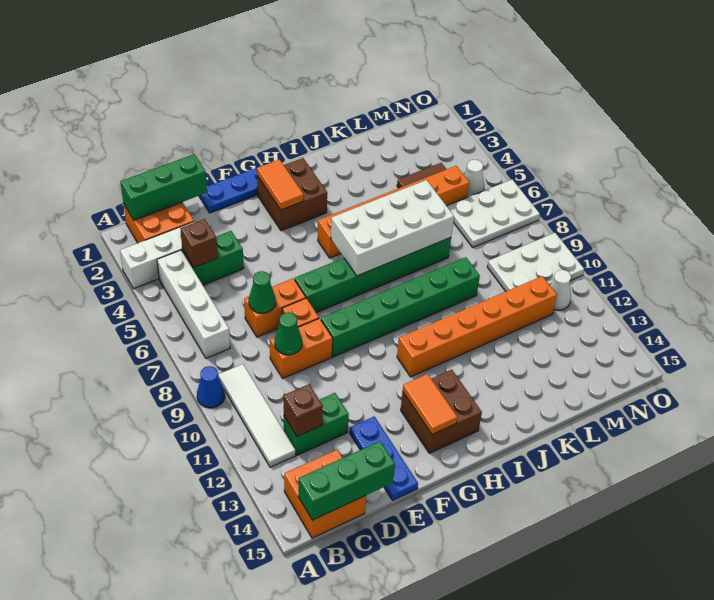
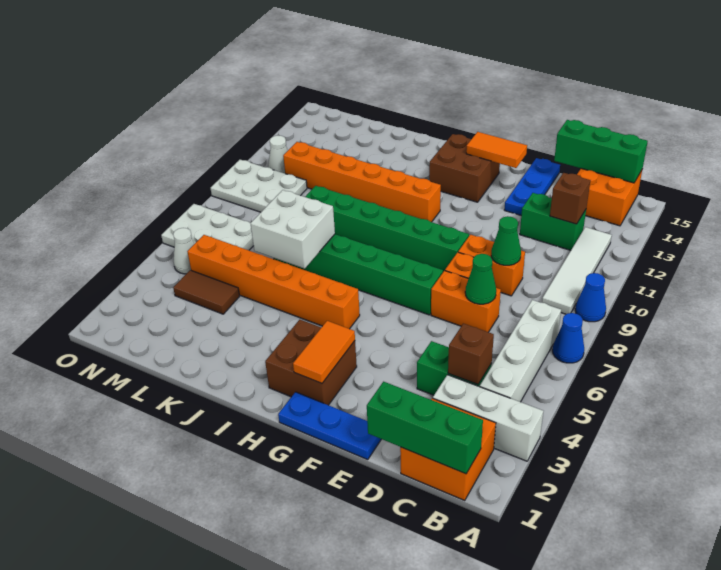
none -> blue 1x1 cone [553,313,584,363]
orange 1x2 tile [403,374,457,434] -> orange 1x2 tile turned to [466,132,527,168]
white 2x4 brick [331,180,454,276] -> white 2x2 brick [251,190,335,269]

